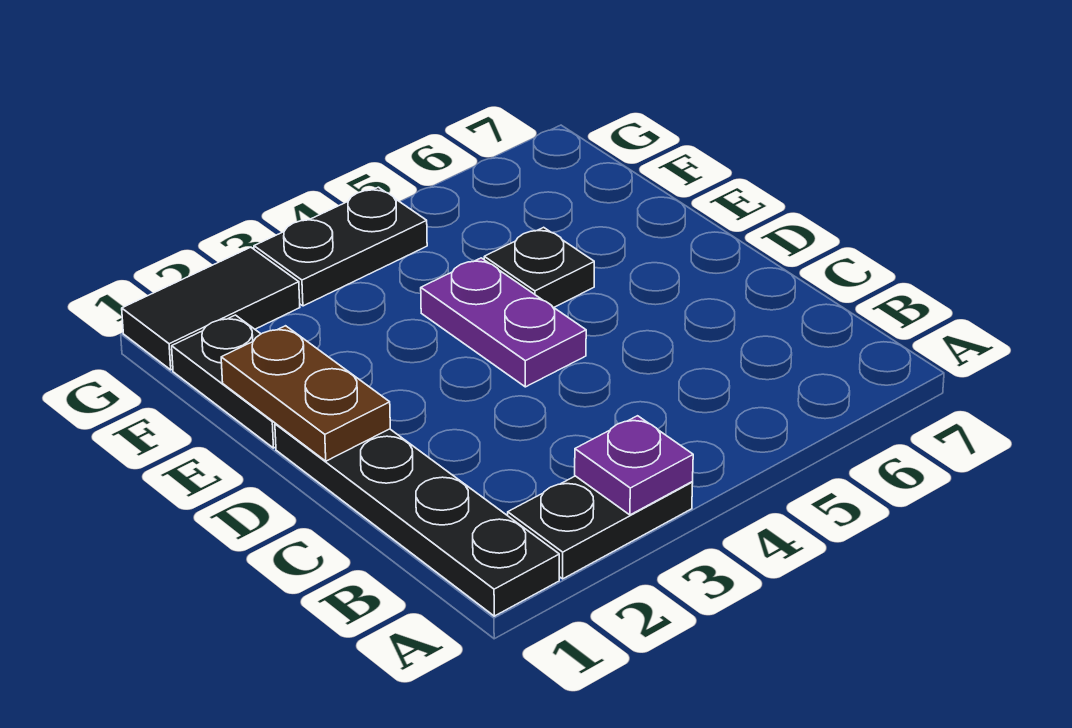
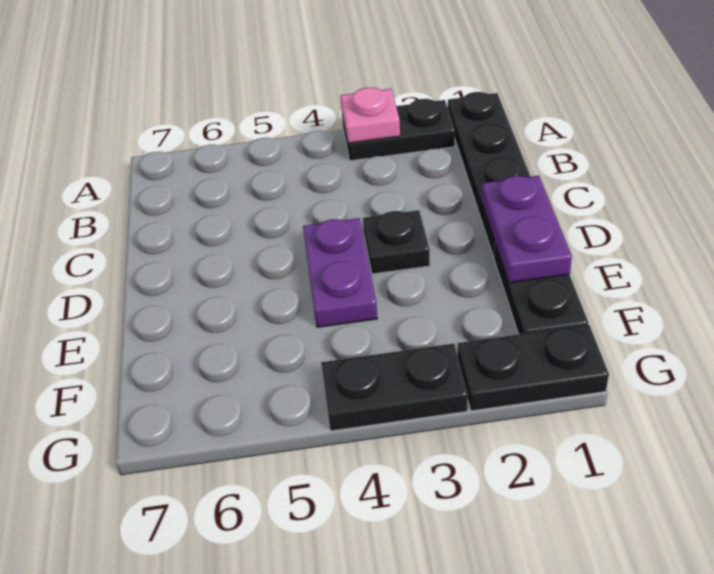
purple 1x1 plate [575,416,693,515] -> pink 1x1 plate [340,87,400,143]
brown 1x2 plate [221,326,390,461] -> purple 1x2 plate [482,176,572,283]
black 1x1 plate [484,227,594,307] -> black 1x1 plate moved to [363,210,430,274]
black 1x2 tile [122,247,300,370] -> black 1x2 plate [458,325,609,411]

